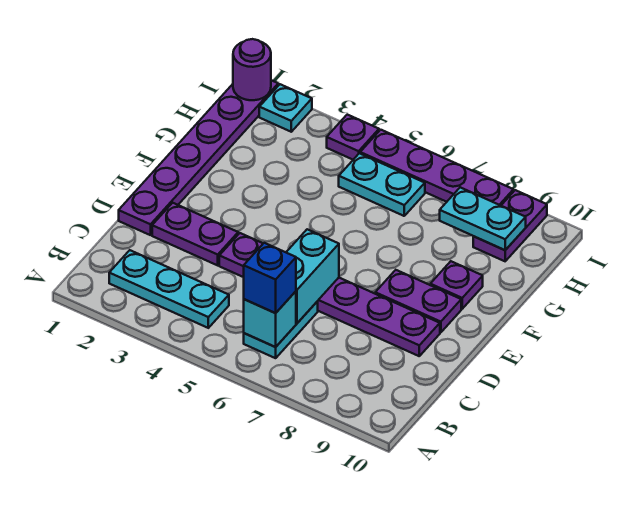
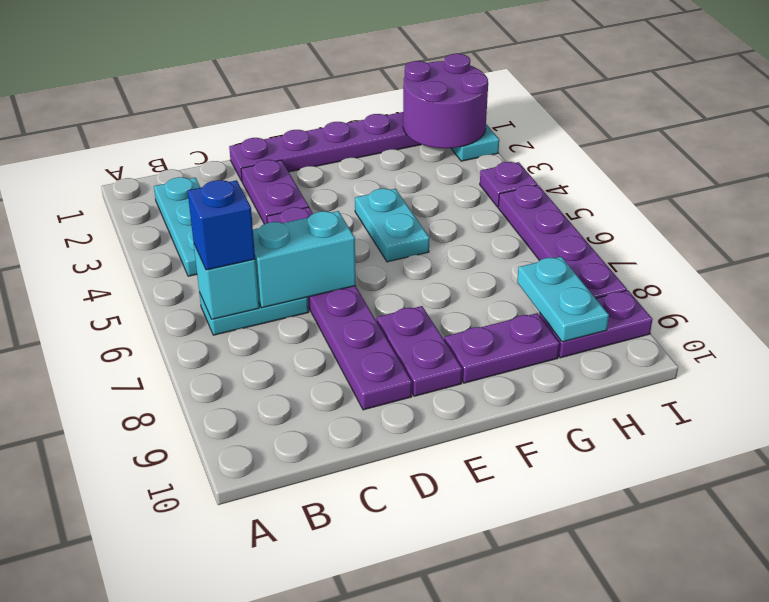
purple 1x1 plate [430,261,483,309] -> purple 1x2 plate [444,313,560,383]
cyan 1x2 plate [339,153,425,216] -> cyan 1x2 plate moved to [355,188,429,262]
purple 1x1 round brick [233,39,271,100] -> purple 2x2 round brick [403,54,488,149]

